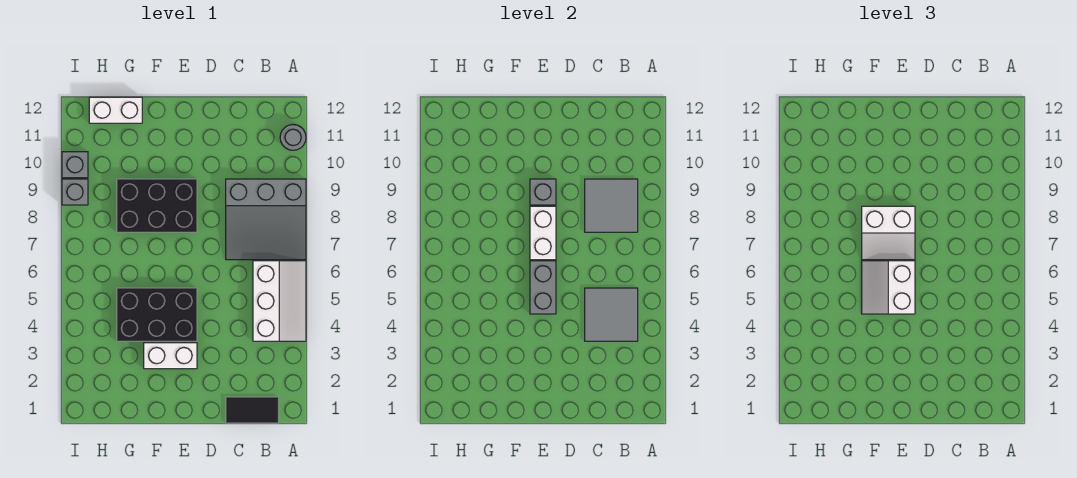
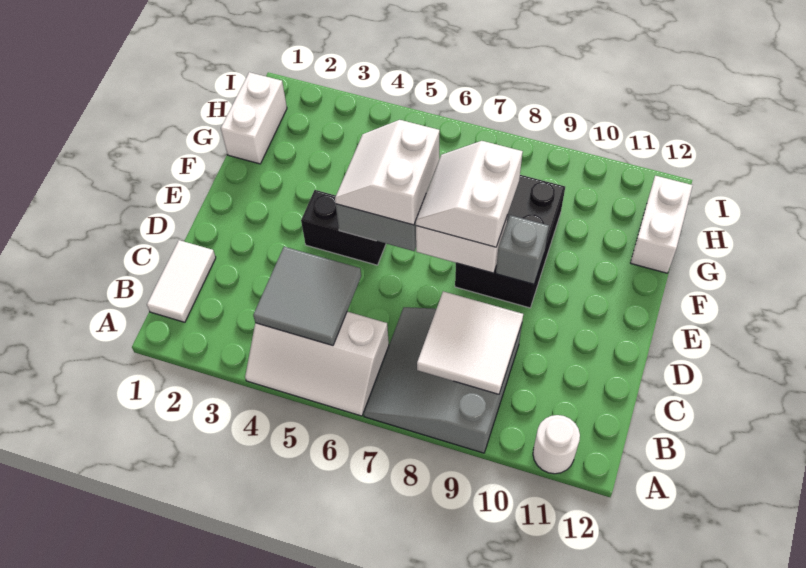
grey 1x1 round brick [280,125,306,150] -> white 1x1 round brick [533,415,580,474]
black 1x2 tile [226,397,279,423] -> white 1x2 tile [147,240,216,322]
grey 2x2 tile [585,179,638,232] -> white 2x2 tile [417,291,523,394]
white 1x2 brick [144,343,197,369] -> white 1x2 brick moved to [221,72,287,164]
black 2x3 brick [117,288,197,341] -> black 1x2 brick [301,190,386,265]
white 2x2 slope [862,261,915,314] -> white 2x2 slope turned to [335,120,440,225]
grey 1x1 brick [62,179,88,205] -> none
grey 1x1 brick [62,152,88,178] -> none

